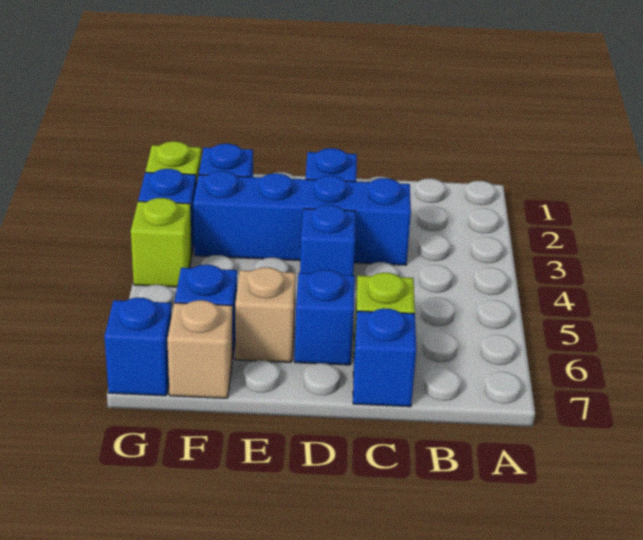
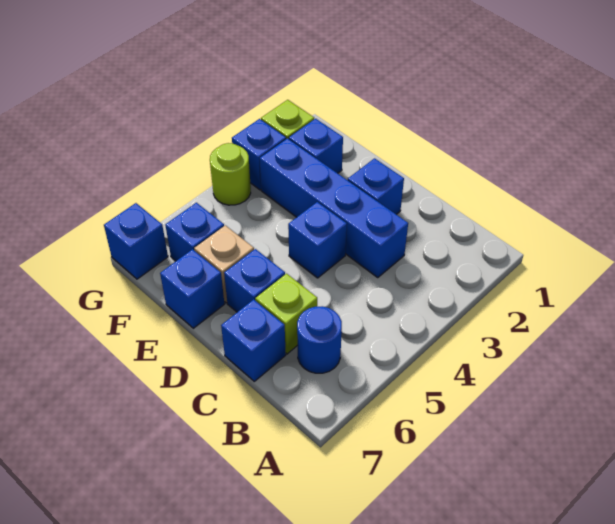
none -> blue 1x1 round brick [297,306,342,373]
none -> blue 1x1 brick [160,249,224,328]
tan 1x1 brick [167,300,232,398] -> none
lime 1x1 brick [131,198,192,287] -> lime 1x1 round brick [210,143,251,205]

